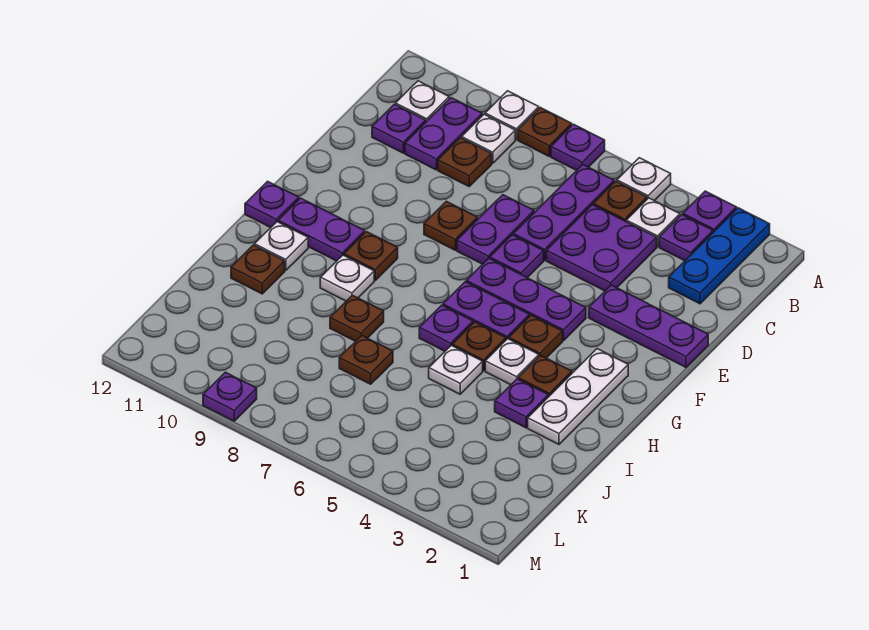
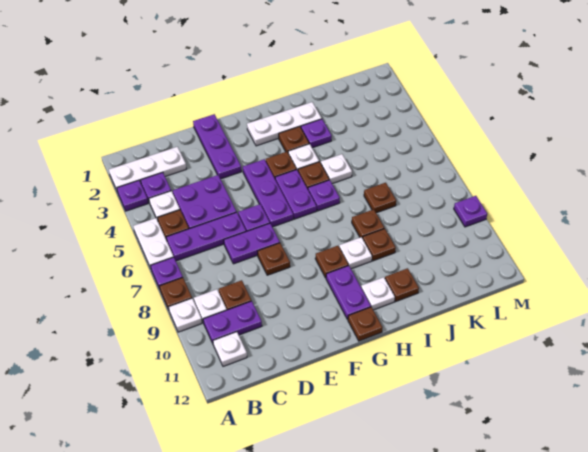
blue 1x3 plate [669,208,770,304] -> white 1x3 plate [109,147,186,190]
white 1x1 plate [617,158,671,201] -> white 1x2 plate [133,218,174,268]
purple 1x1 plate [372,104,426,153] -> none
purple 1x1 plate [245,181,299,228] -> brown 1x1 plate [348,307,382,341]
none -> brown 1x1 plate [363,229,396,261]

